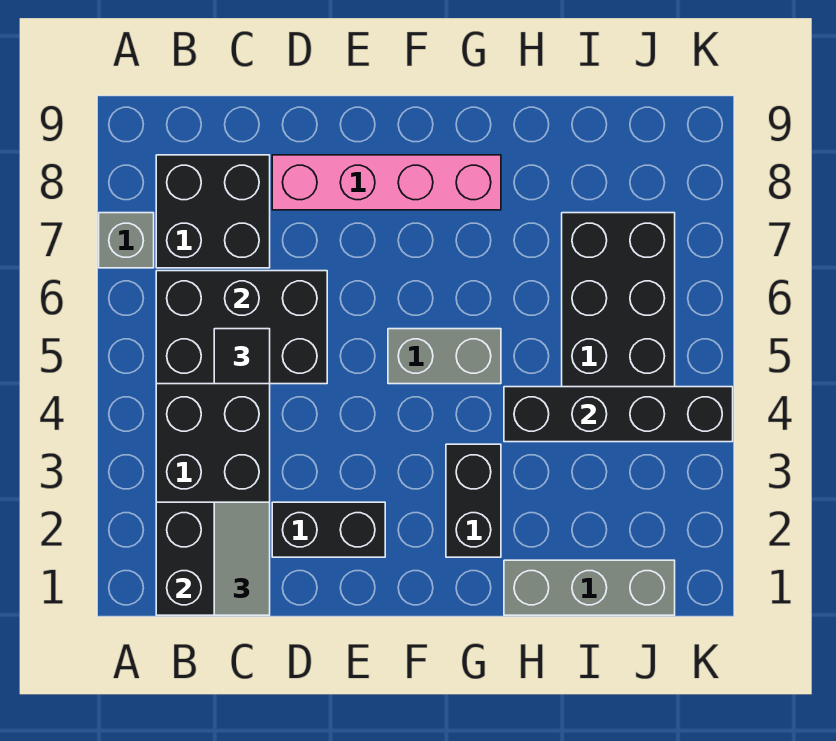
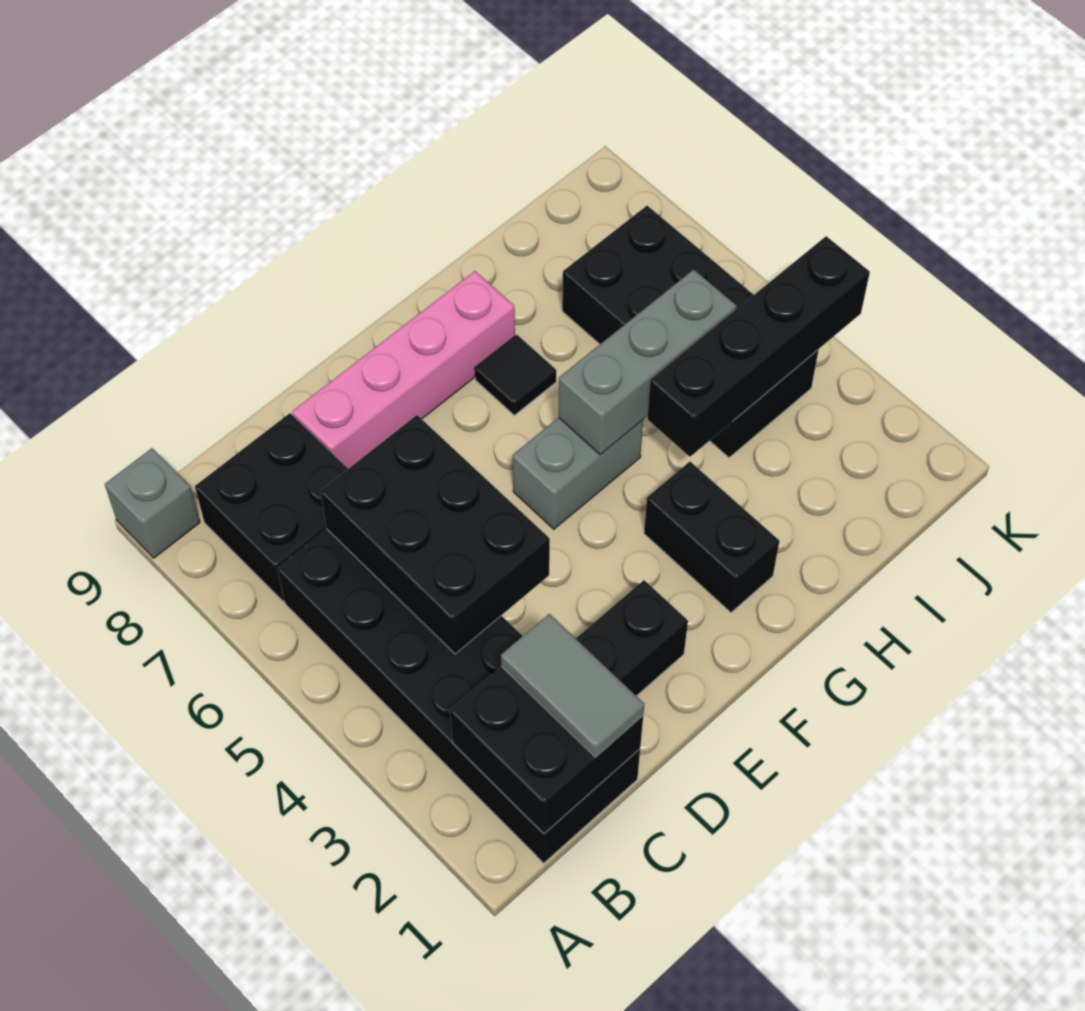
grey 1x1 brick [99,213,154,268] -> grey 1x1 brick moved to [105,448,200,558]
black 2x3 brick [156,271,327,384] -> black 2x3 brick turned to [320,415,550,654]
black 1x1 tile [214,329,270,384] -> black 1x1 tile moved to [475,335,556,415]
grey 1x3 brick [504,560,675,615] -> grey 1x3 brick moved to [559,269,737,455]

